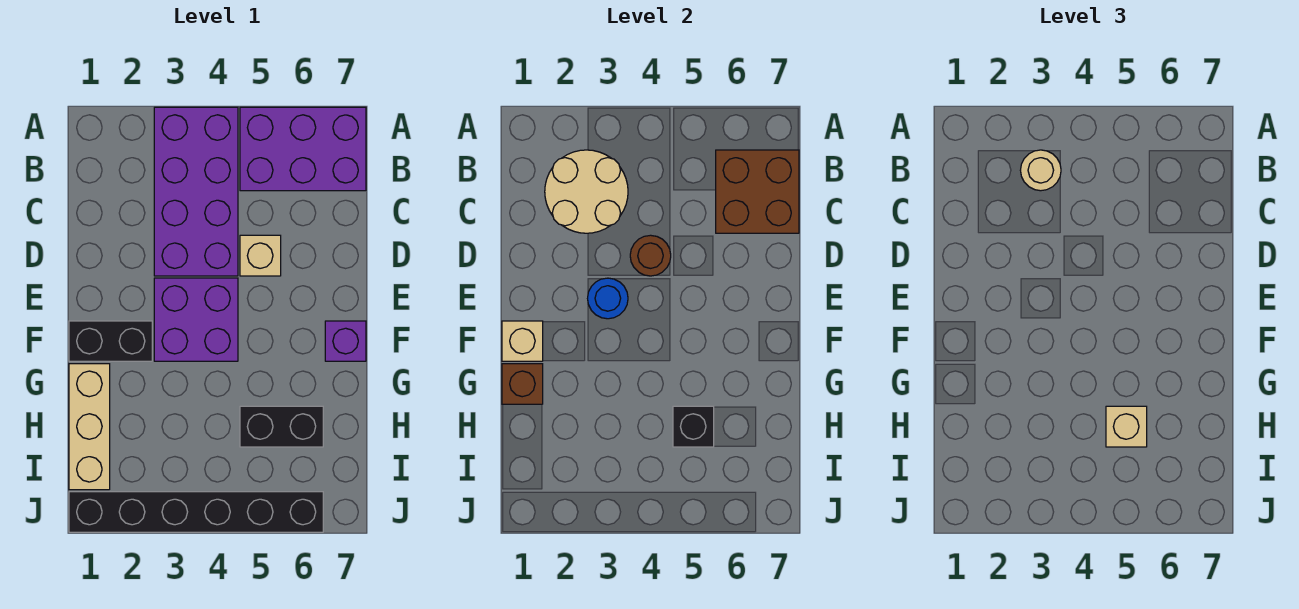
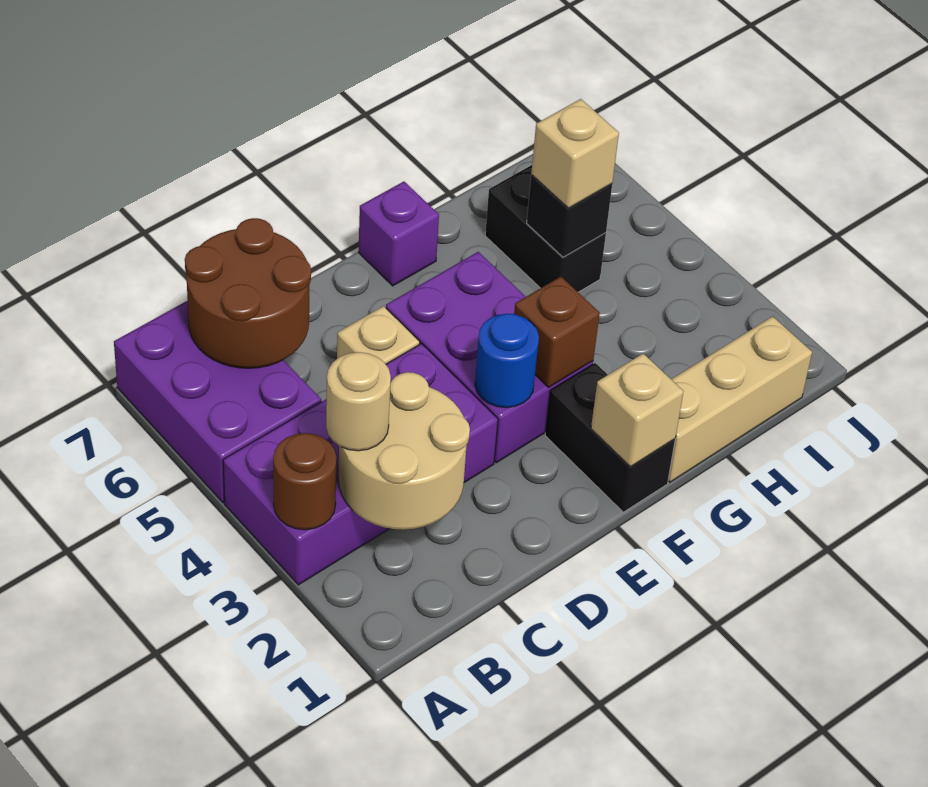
brown 2x2 brick [716,150,799,233] -> brown 2x2 round brick [185,218,311,368]
brown 1x1 round brick [630,235,671,276] -> brown 1x1 round brick moved to [273,433,336,530]
purple 2x2 brick [154,278,238,361] -> purple 2x3 brick [386,252,593,463]
brown 1x1 brick [502,364,543,404] -> brown 1x1 brick moved to [514,277,600,387]
black 1x6 brick [69,492,323,532] -> none

